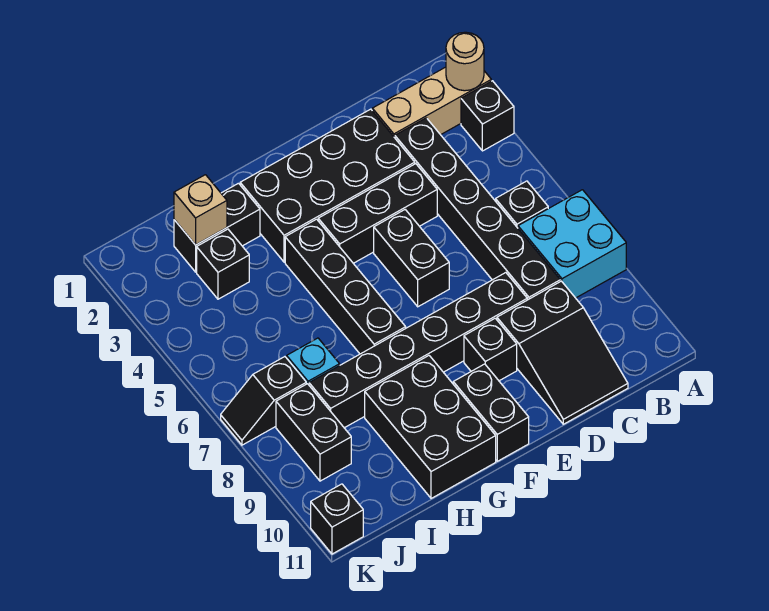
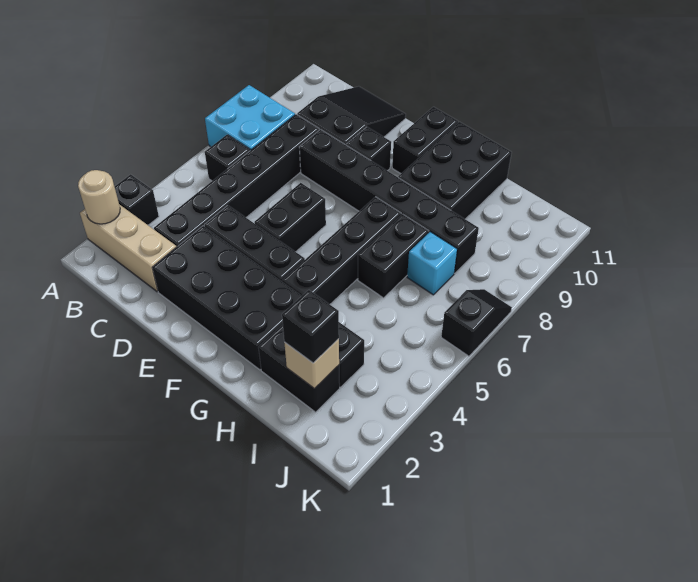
black 1x2 slope [221,357,306,445] -> black 1x2 slope turned to [441,289,512,356]
black 1x2 brick [276,384,351,481] -> black 1x2 brick moved to [358,214,429,298]
black 1x1 brick [311,484,363,554] -> black 1x1 brick moved to [282,290,339,363]

